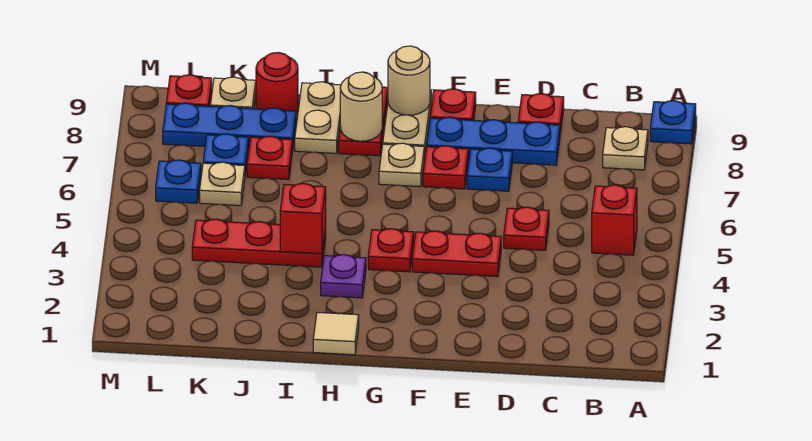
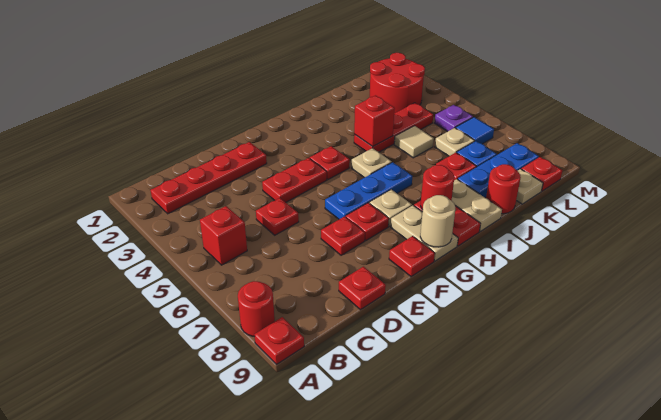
none -> red 1x1 round brick [238,281,275,337]
blue 1x1 plate [650,101,696,144] -> red 1x1 plate [254,317,304,365]
none -> red 1x4 plate [150,142,267,214]
tan 1x1 plate [603,127,648,170] -> tan 1x1 plate moved to [351,148,392,178]
blue 1x3 plate [427,117,560,165] -> blue 1x3 plate moved to [325,162,412,219]
blue 1x1 plate [467,148,512,191] -> red 1x1 plate [321,216,365,255]
tan 1x1 tile [313,312,359,355] -> tan 1x1 tile moved to [394,126,434,158]
purple 1x1 plate [321,255,366,298] -> purple 1x1 plate moved to [435,105,473,132]
tan 1x1 round brick [340,72,382,141] -> red 1x1 round brick [421,165,454,210]
none -> red 2x2 round brick [370,53,425,113]
blue 1x1 plate [156,160,201,203] -> blue 1x1 tile [456,117,494,144]

